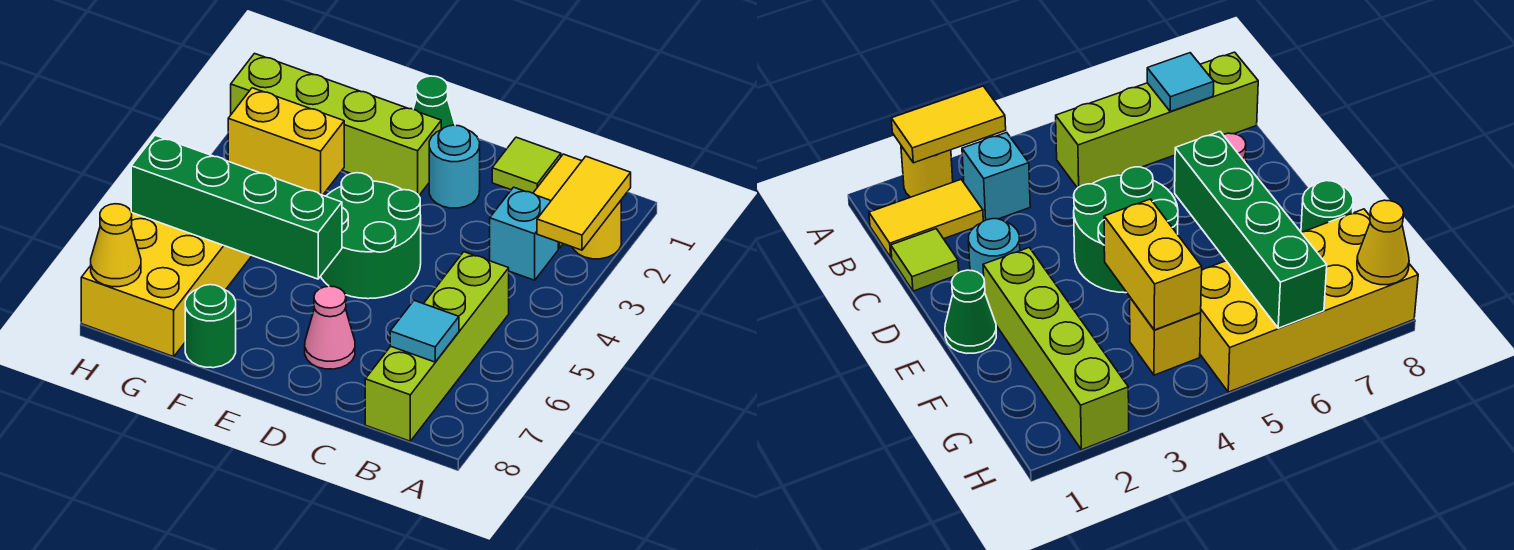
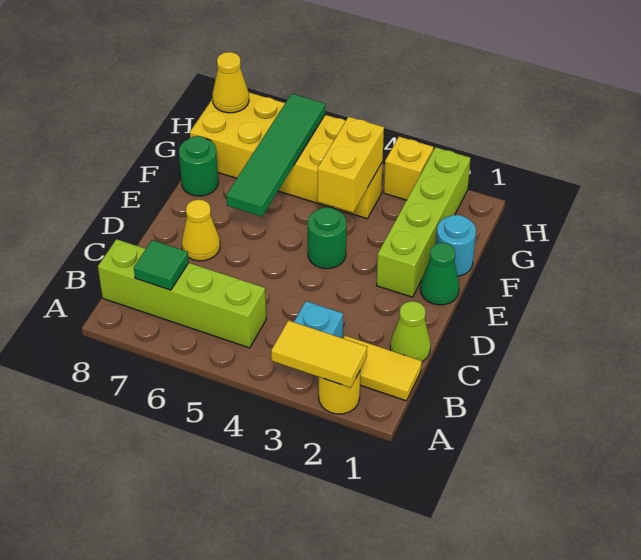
cyan 1x1 tile [390,301,459,362] -> green 1x1 tile [134,240,189,290]
lime 1x1 tile [492,137,561,193] -> lime 1x1 cone [390,301,431,362]
cyan 1x1 round brick [429,125,480,208] -> cyan 1x1 round brick moved to [436,215,476,276]
green 2x2 round brick [320,173,421,299] -> green 1x1 round brick [308,207,346,269]
pink 1x1 cone [305,286,355,369] -> yellow 1x1 cone [182,200,220,261]
green 1x4 brick [131,135,342,279] -> green 1x4 tile [226,94,325,217]
none -> yellow 1x1 brick [384,137,434,200]

